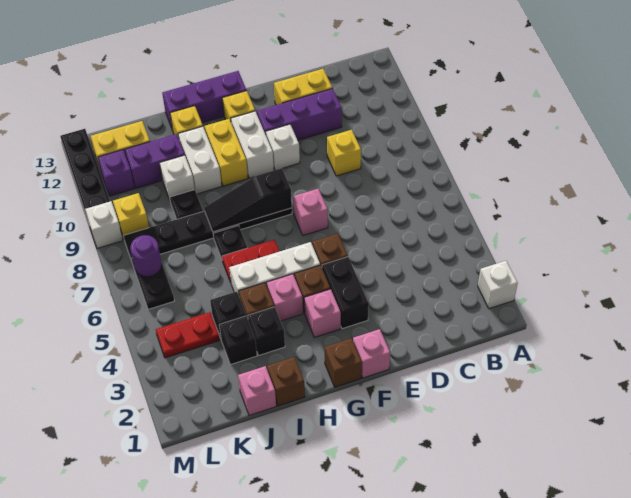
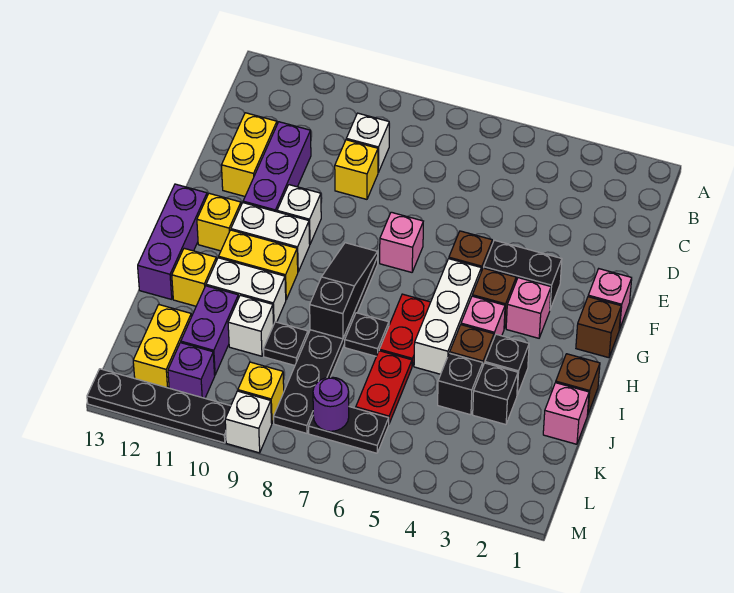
white 1x1 brick [478,261,518,309] -> white 1x1 brick moved to [346,113,389,172]
black 1x3 slope [204,168,292,232] -> black 1x3 slope turned to [310,243,378,339]
red 1x2 plate [156,312,220,358] -> red 1x2 plate moved to [356,351,412,423]

